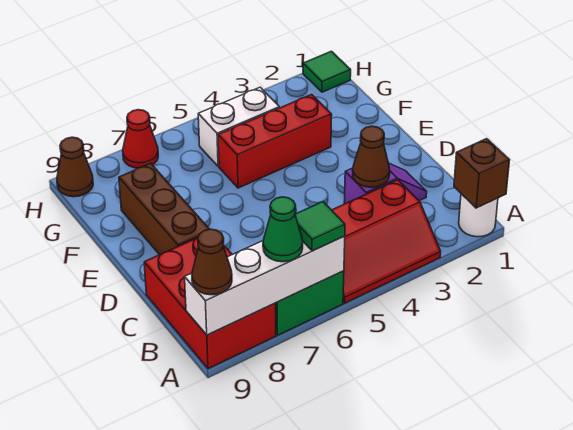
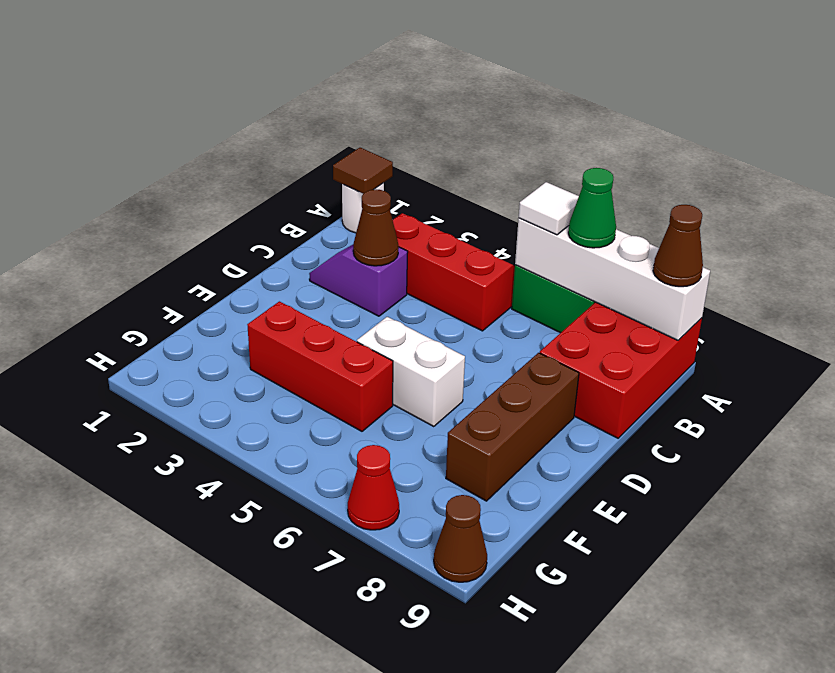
brown 1x1 brick [454,139,510,208] -> brown 1x1 tile [333,148,393,194]
green 1x1 tile [295,202,345,251] -> white 1x1 tile [519,182,579,235]
white 1x2 brick [198,87,279,166] -> white 1x2 brick moved to [357,317,465,427]
green 1x1 tile [303,51,351,92] -> none

